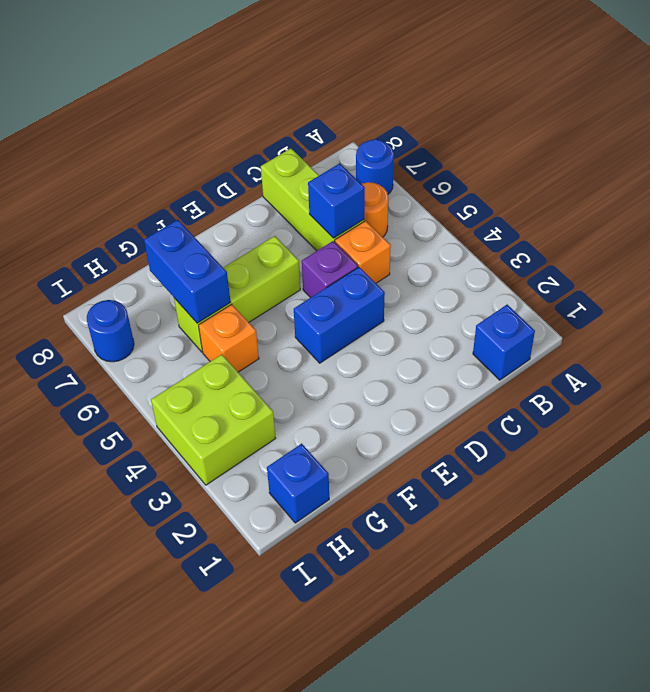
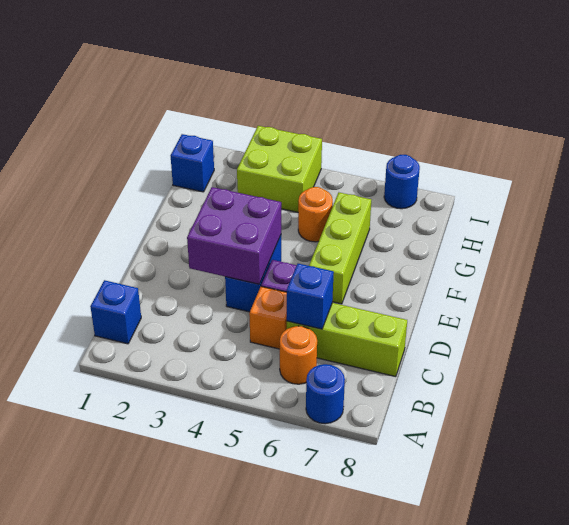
none -> purple 2x2 brick [187,187,281,284]
orange 1x1 brick [199,304,259,372] -> orange 1x1 round brick [298,187,333,242]
blue 1x2 brick [144,220,231,323] -> none

